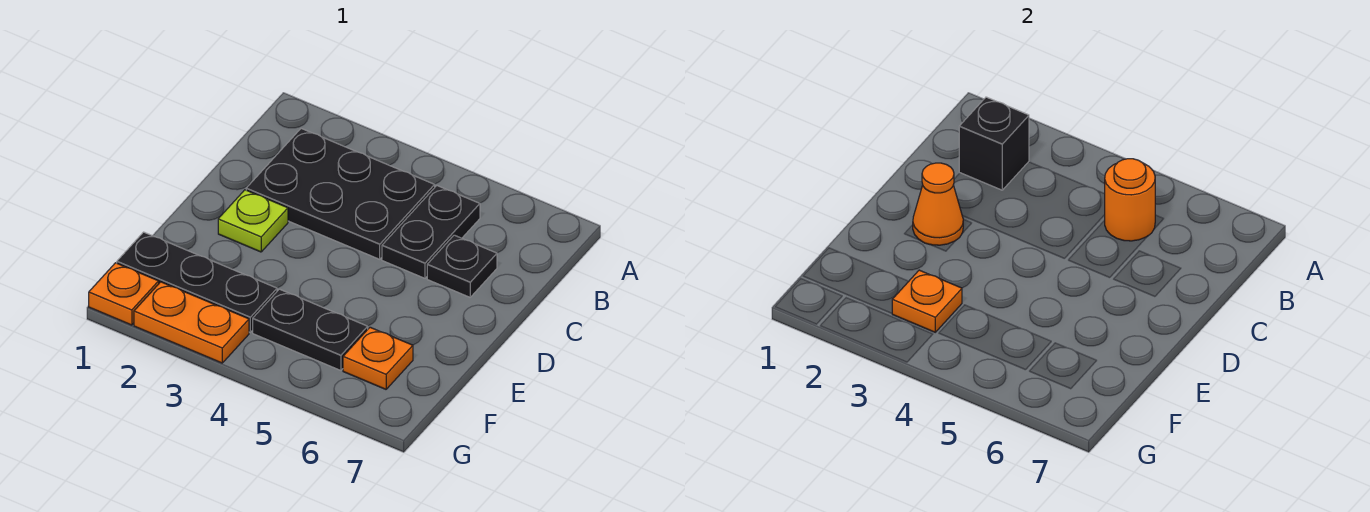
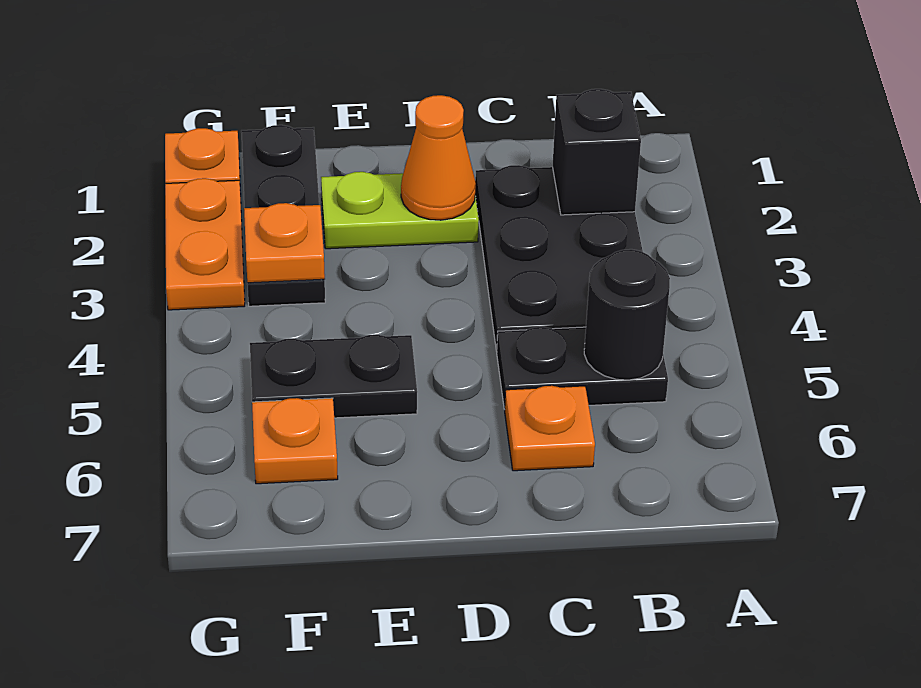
orange 1x1 round brick [1105,159,1155,241] -> black 1x1 round brick [584,249,670,380]
black 1x1 plate [427,235,497,297] -> orange 1x1 plate [505,386,595,471]
lime 1x1 plate [218,190,288,252] -> lime 1x2 plate [321,172,479,249]
black 1x2 plate [253,289,368,370] -> black 1x2 plate turned to [250,335,417,418]

